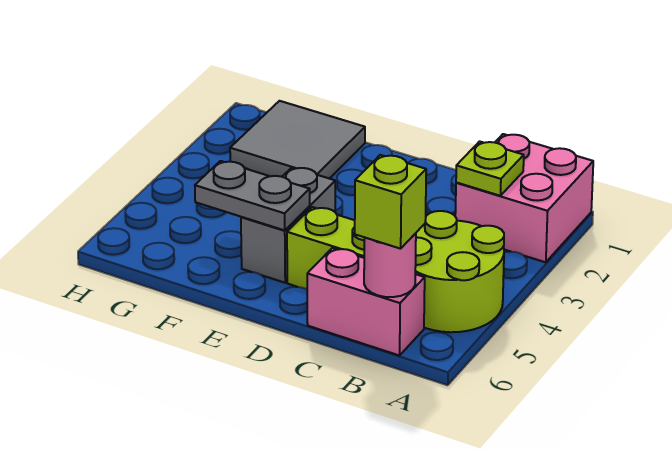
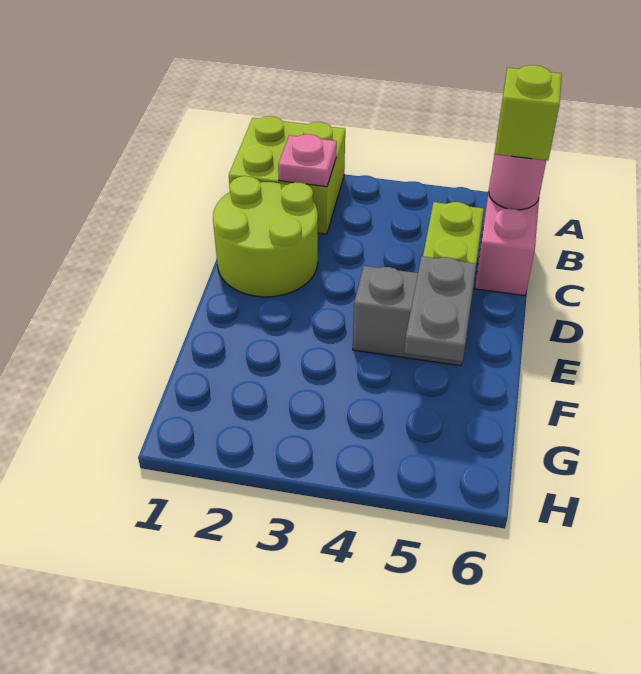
pink 2x2 brick [455,134,593,262] -> lime 2x2 brick [229,116,345,234]
lime 2x2 round brick [415,211,504,332] -> lime 2x2 round brick moved to [213,176,318,297]
lime 1x1 plate [456,141,524,196] -> pink 1x1 plate [278,134,337,187]
grey 2x2 tile [230,101,365,178] -> none

